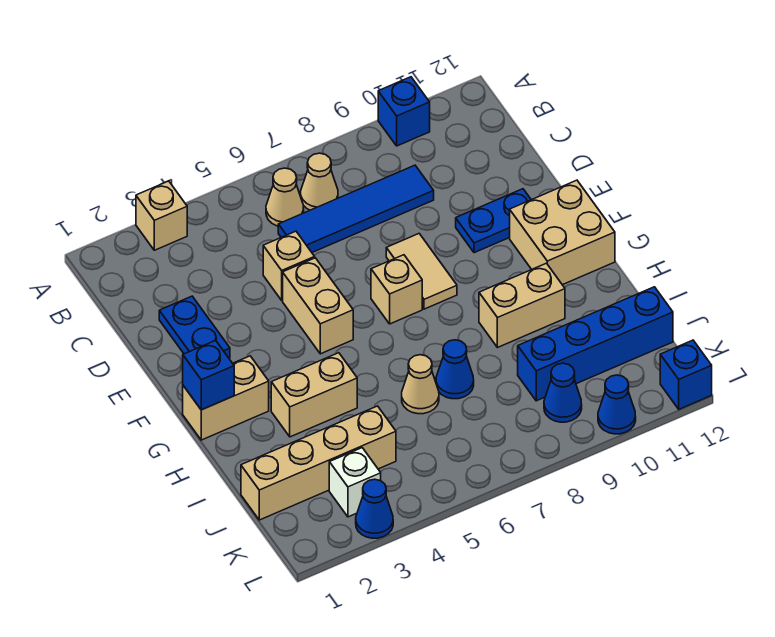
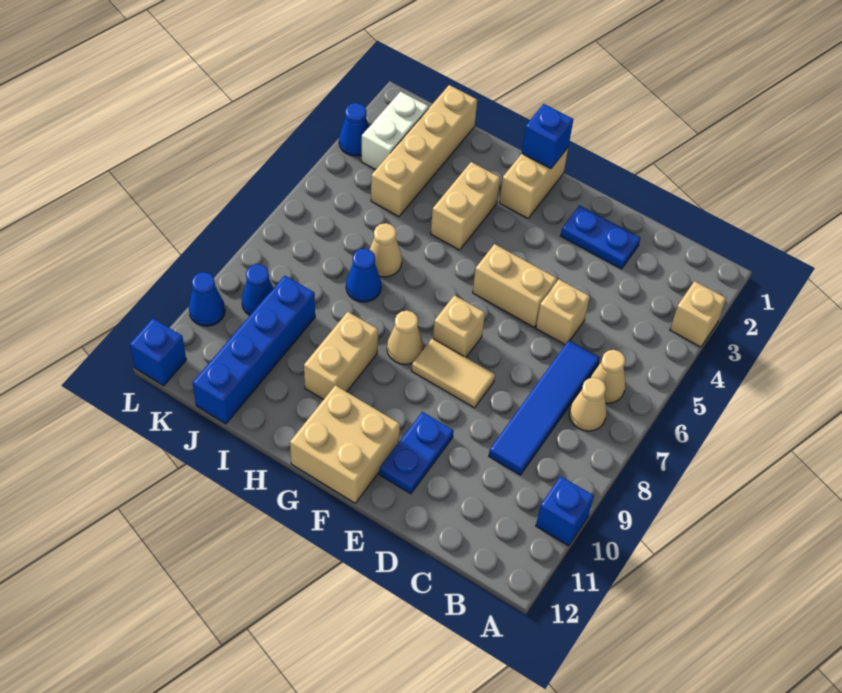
none -> tan 1x1 cone [387,311,423,364]
white 1x1 brick [329,448,381,517] -> white 1x2 brick [361,92,429,170]

